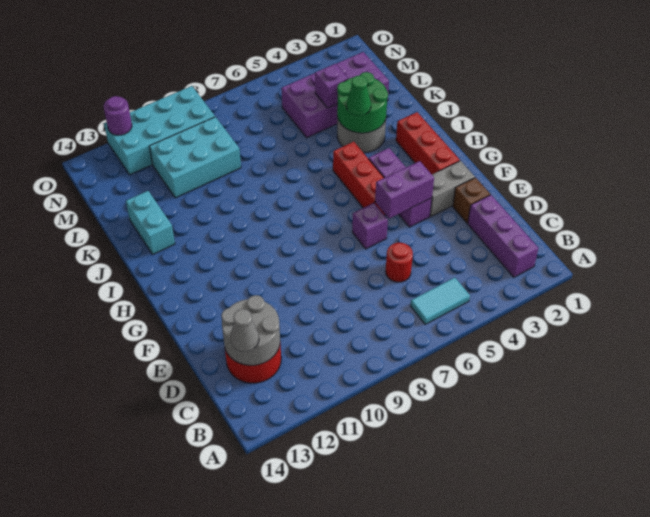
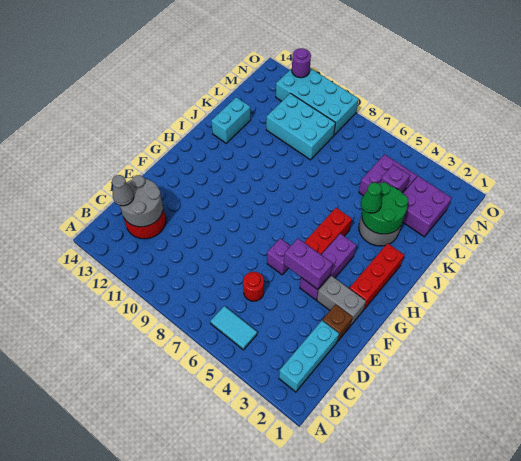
purple 1x3 brick [468,195,538,277] -> cyan 1x3 brick [279,321,339,392]

